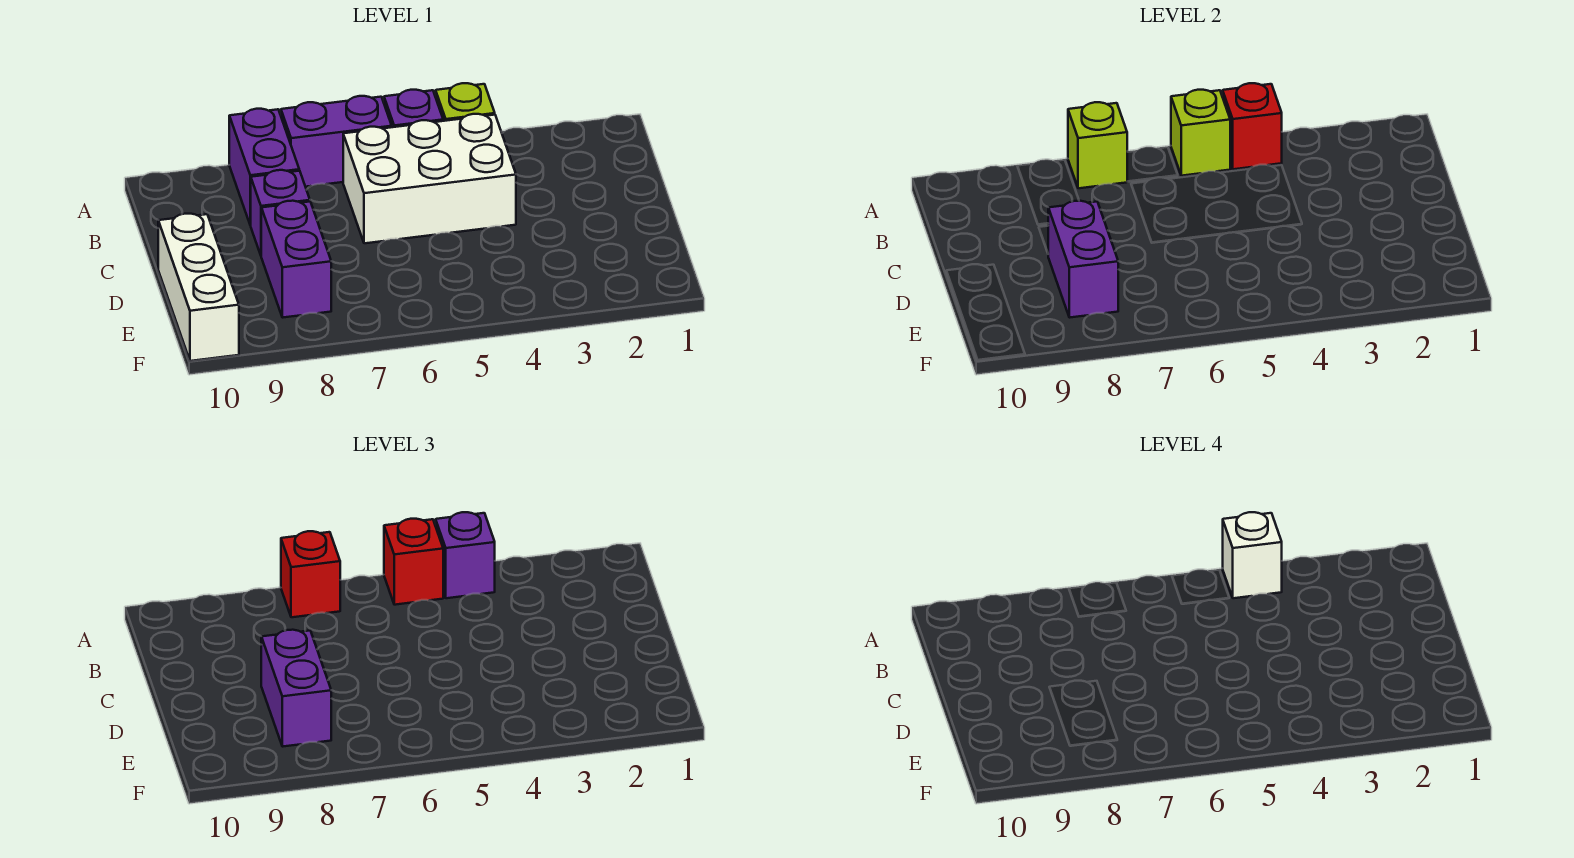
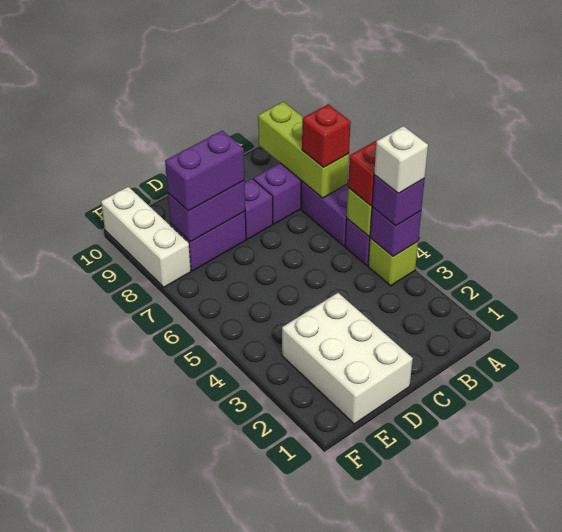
red 1x1 brick [1223,83,1282,169] -> purple 1x1 brick [370,207,421,256]
lime 1x1 brick [1068,102,1127,188] -> lime 1x3 brick [258,102,349,198]
white 2x3 brick [343,114,516,243] -> white 2x3 brick moved to [282,293,413,424]
white 1x3 brick [158,214,239,361] -> white 1x3 brick turned to [101,187,191,287]

